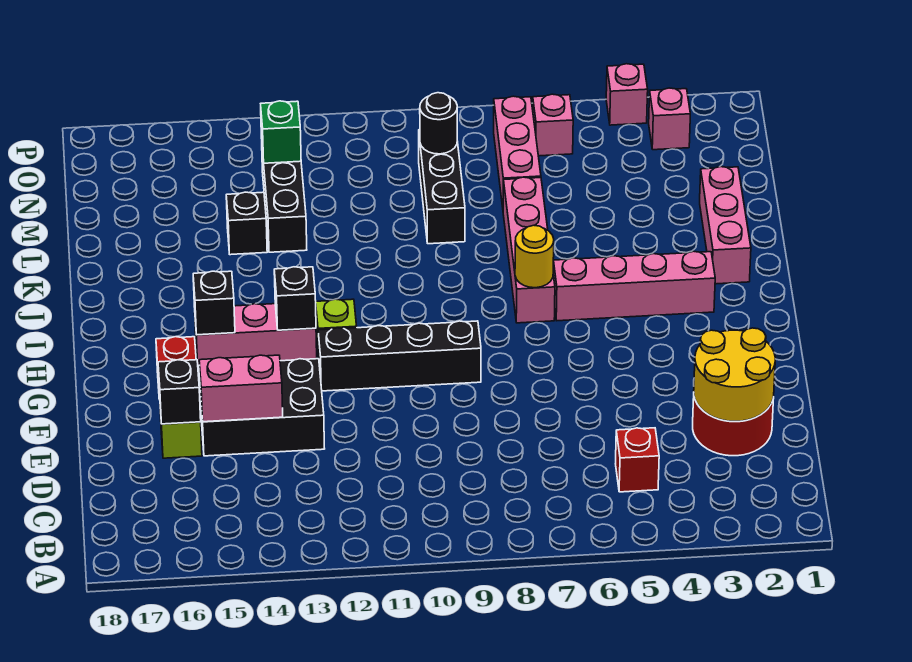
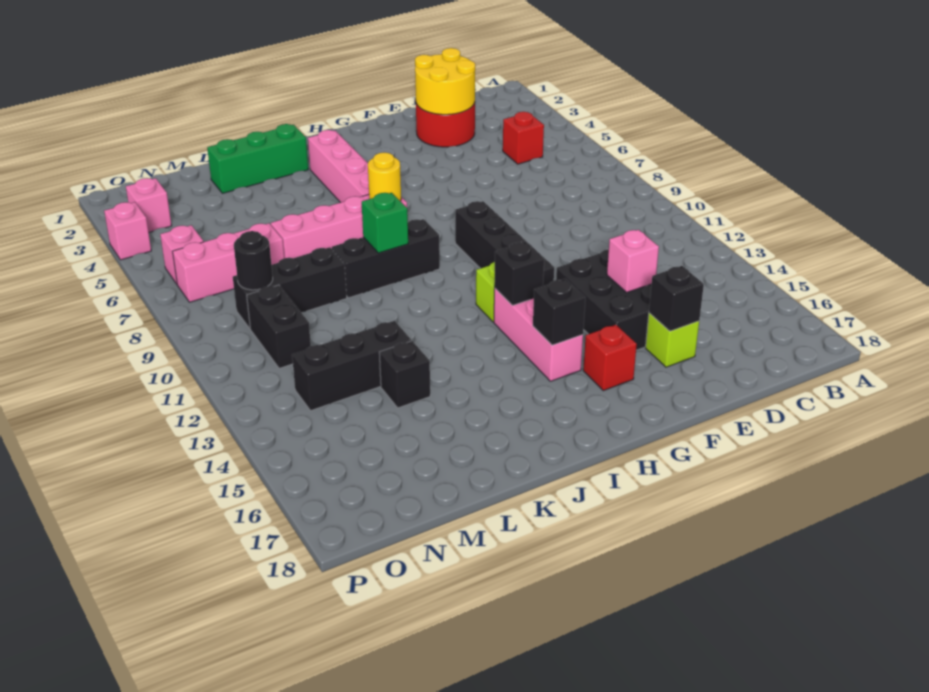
pink 1x2 brick [199,355,283,422] -> pink 1x1 brick [607,230,659,292]
none -> black 1x3 brick [332,219,440,298]
pink 1x3 brick [700,167,751,284] -> green 1x3 brick [207,124,308,193]
none -> black 1x2 brick [247,285,311,368]
green 1x1 brick [261,101,301,163] -> green 1x1 brick moved to [362,193,408,253]

